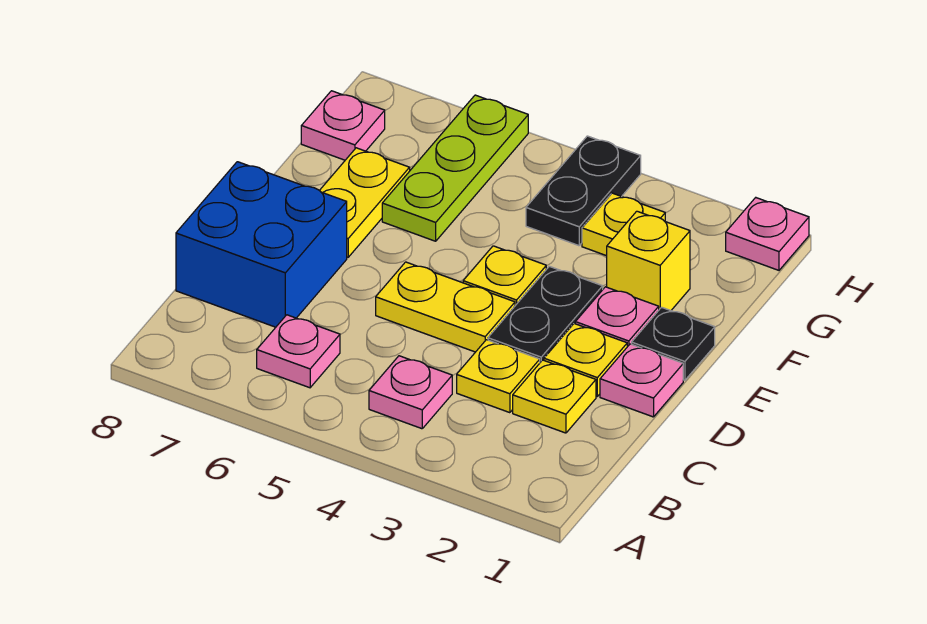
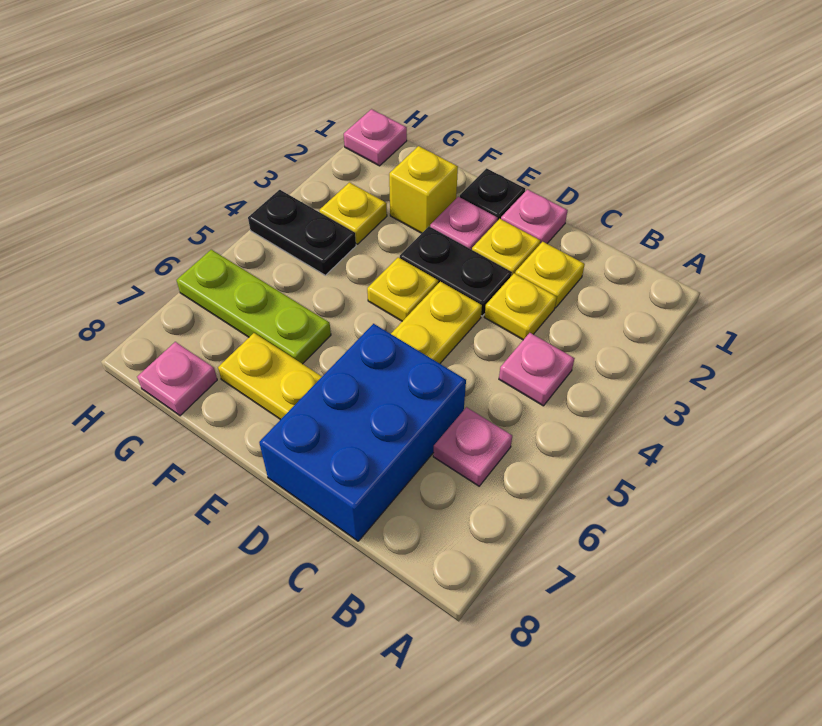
blue 2x2 brick [176,162,347,327] -> blue 2x3 brick [259,324,466,541]

